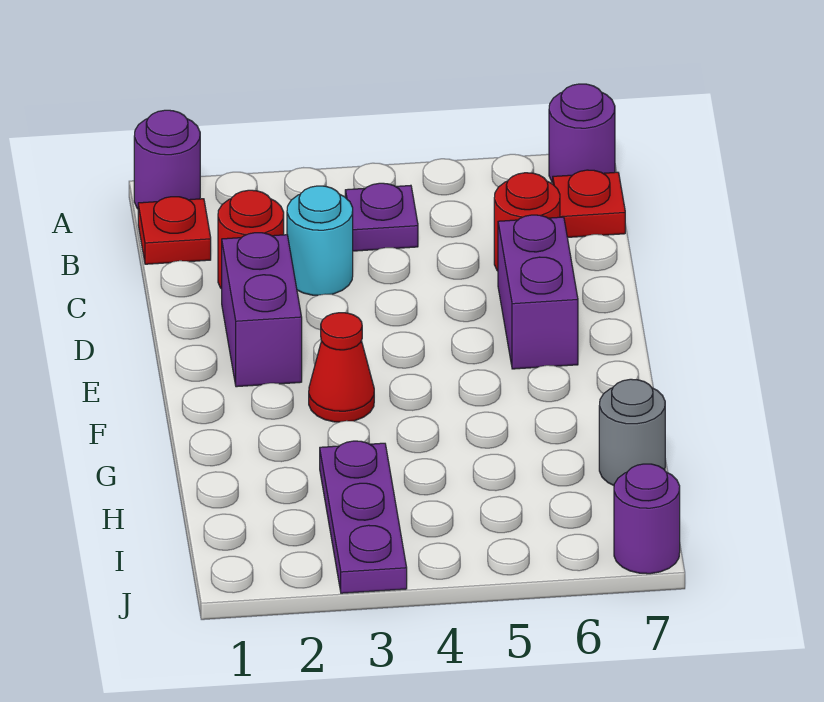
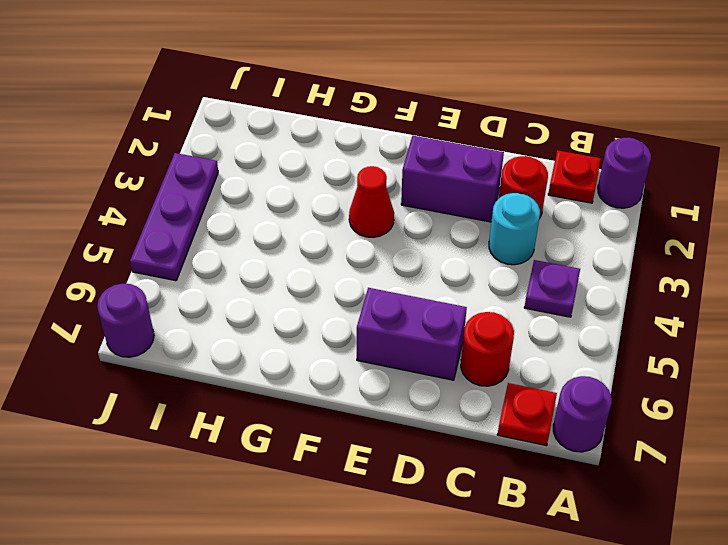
purple 1x3 plate [320,441,407,593] -> purple 1x3 plate turned to [130,153,218,281]
grey 1x1 round brick [599,379,665,485] -> none

